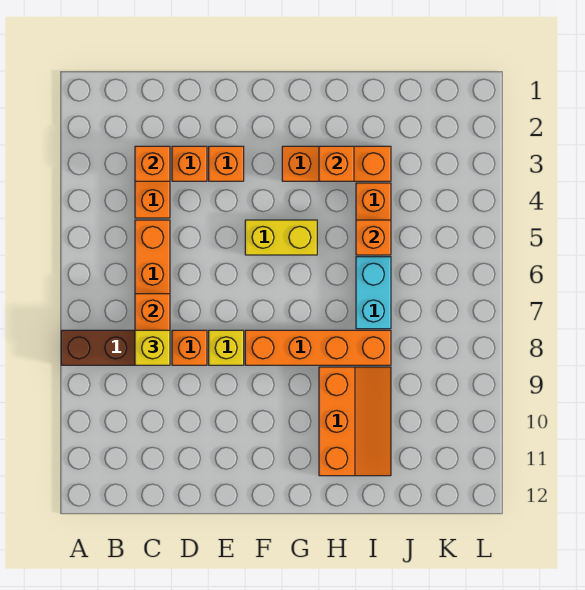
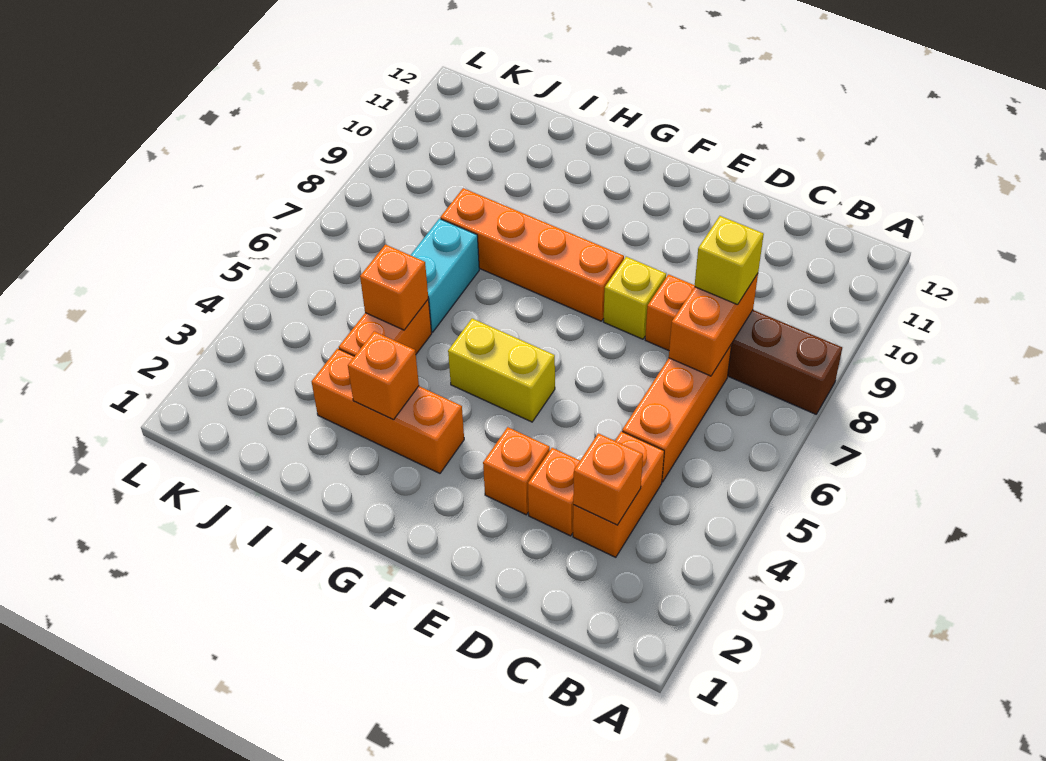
orange 2x3 slope [319,367,391,476] -> none

